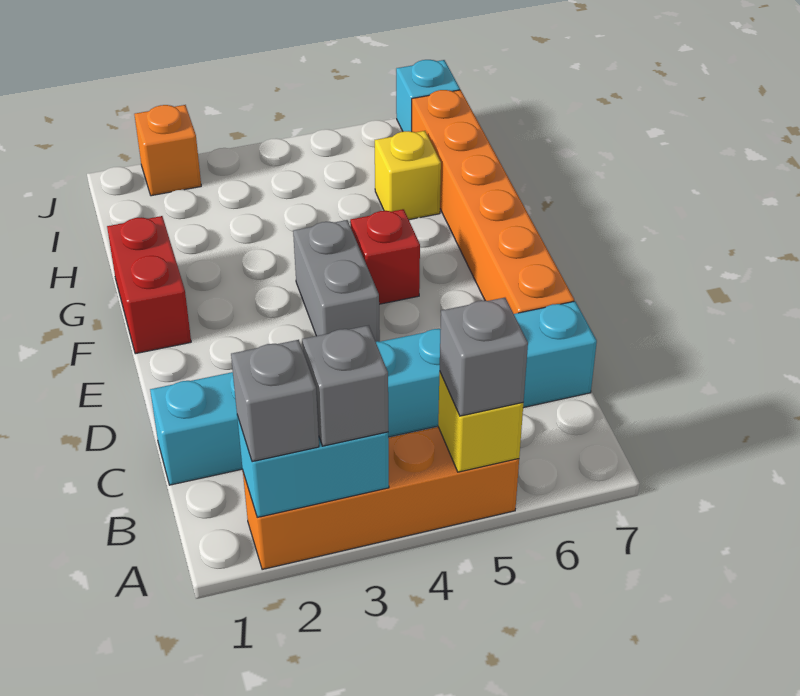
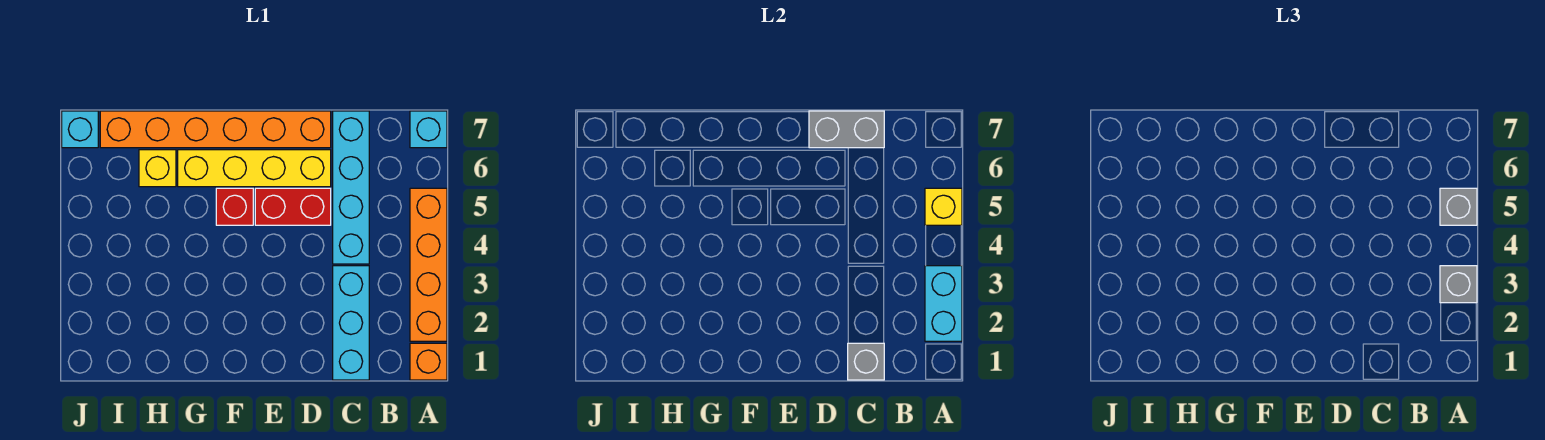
grey 1x1 brick [231,340,319,462] -> grey 1x1 brick moved to [848,343,884,380]
none -> cyan 1x1 brick [410,111,447,148]
none -> yellow 1x4 brick [178,150,331,187]
grey 1x2 brick [293,220,380,342] -> grey 1x2 brick moved to [809,111,884,148]
red 1x2 brick [107,216,191,354] -> red 1x2 brick moved to [255,188,331,225]
orange 1x1 brick [134,105,201,196] -> orange 1x1 brick moved to [410,343,447,380]

